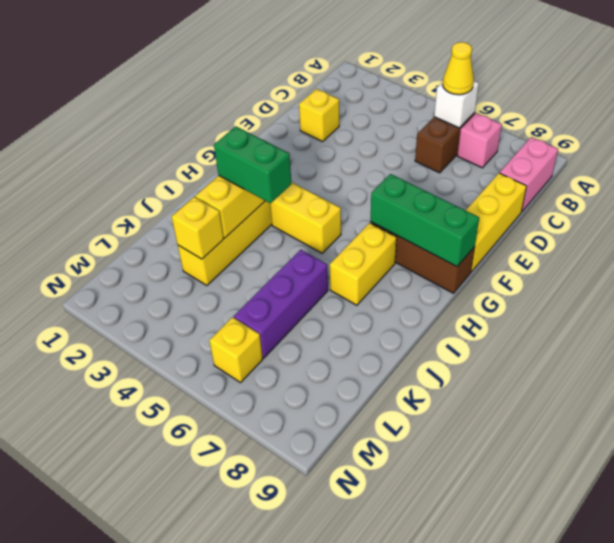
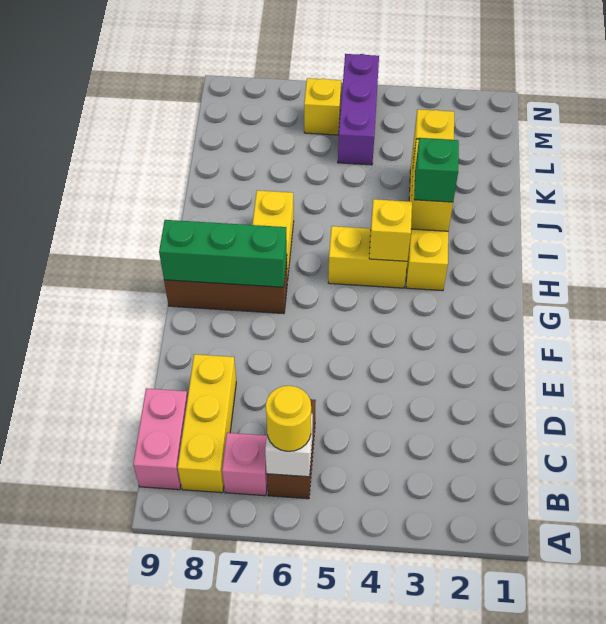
yellow 1x1 cone [443,42,474,95] -> yellow 1x1 round brick [266,386,311,451]
yellow 1x1 brick [299,89,339,142] -> yellow 1x1 brick moved to [369,199,412,261]
yellow 1x3 brick [466,173,527,272] -> yellow 1x3 brick moved to [178,354,236,493]
green 1x2 brick [214,127,291,203] -> green 1x1 brick [414,138,459,202]
purple 1x3 brick [234,250,328,358] -> purple 1x3 brick moved to [338,54,379,165]

